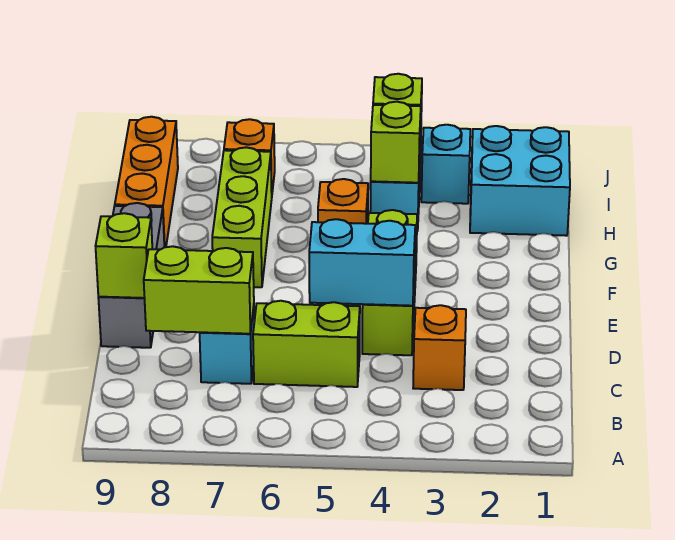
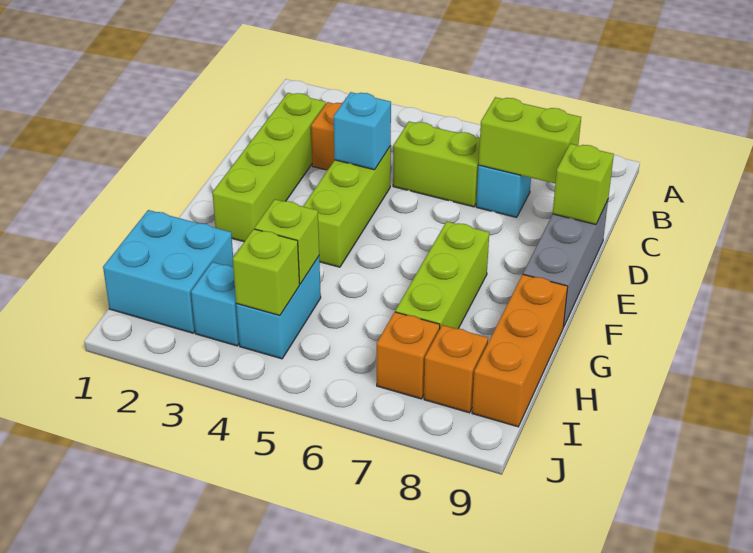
none -> lime 1x4 brick [212,93,326,242]
cyan 1x2 brick [309,219,415,306] -> cyan 1x1 brick [334,92,391,170]
orange 1x1 brick [318,179,368,224] -> orange 1x1 brick moved to [424,325,488,413]

